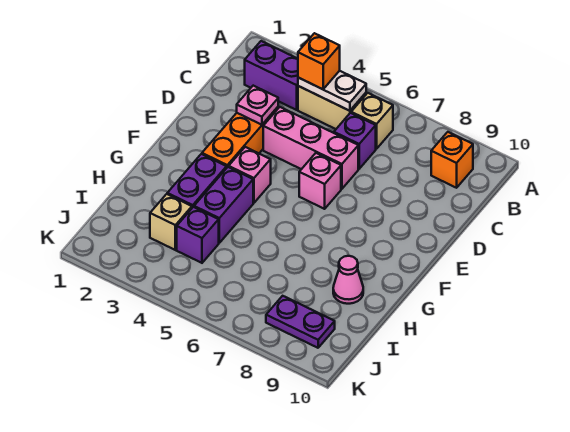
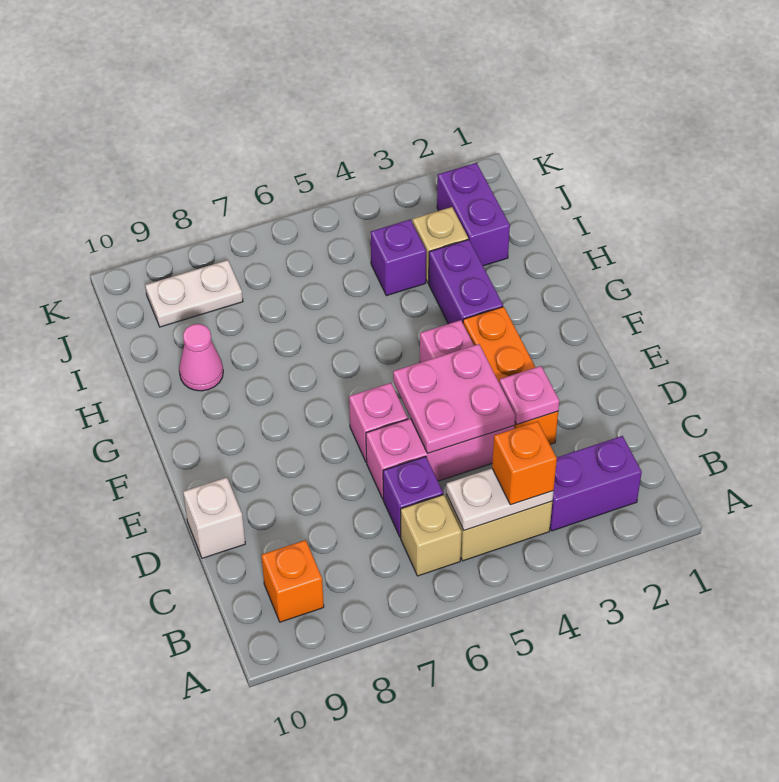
none -> pink 2x2 plate [393,344,515,453]
none -> white 1x1 brick [183,478,245,558]
purple 1x2 brick [194,167,253,243] -> purple 1x2 brick moved to [437,163,510,266]
purple 1x2 plate [266,296,335,348] -> white 1x2 plate [145,260,243,327]

